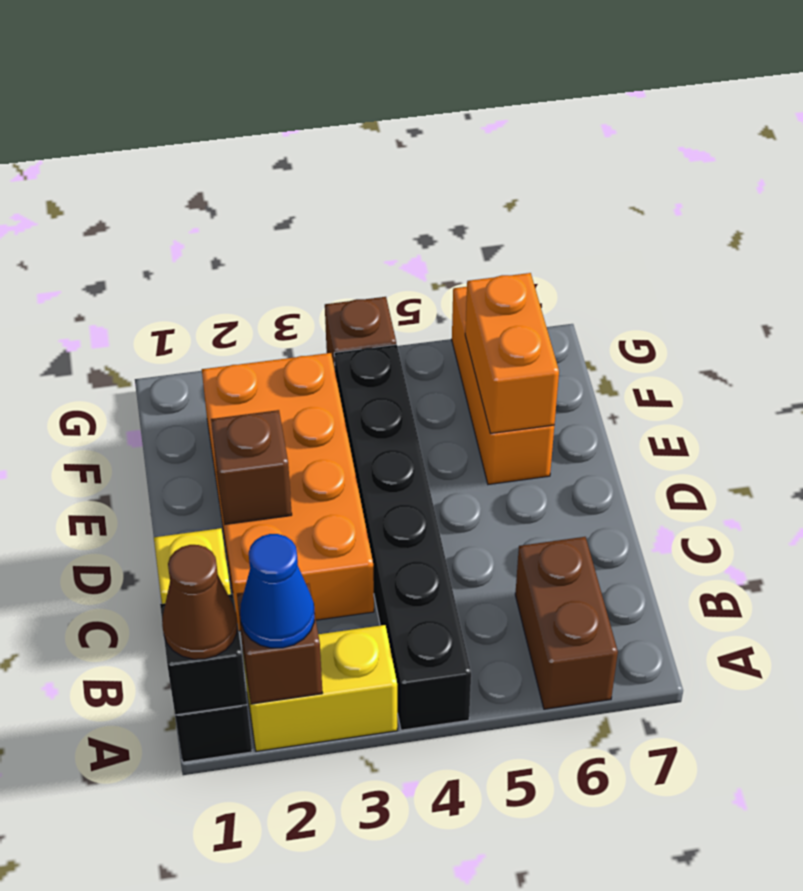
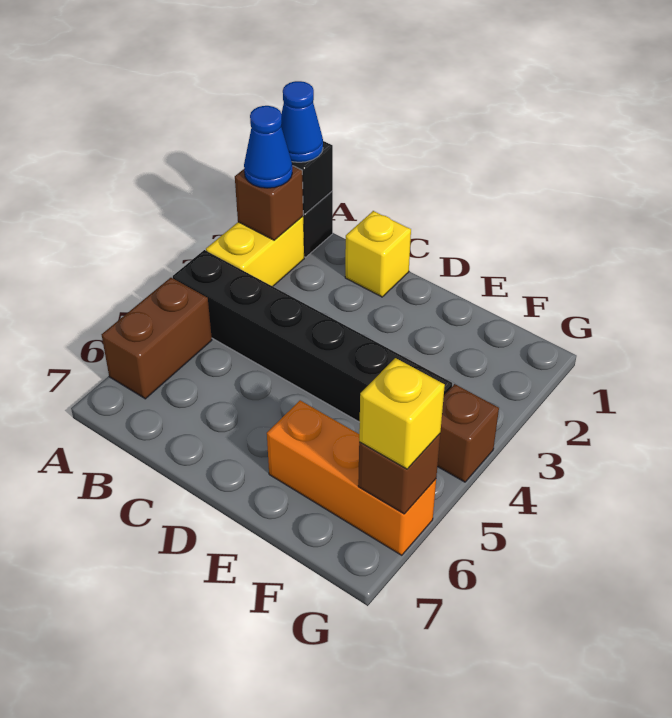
brown 1x1 cone [162,545,237,659] -> blue 1x1 cone [281,81,323,162]
brown 1x2 brick [515,537,618,709] -> brown 1x2 brick turned to [102,278,212,399]
orange 2x4 brick [202,353,374,631] -> none
brown 1x1 brick [211,410,292,525] -> brown 1x1 brick moved to [358,434,440,514]
orange 1x2 brick [465,273,559,433] -> none
none -> yellow 1x1 brick [359,358,445,469]

